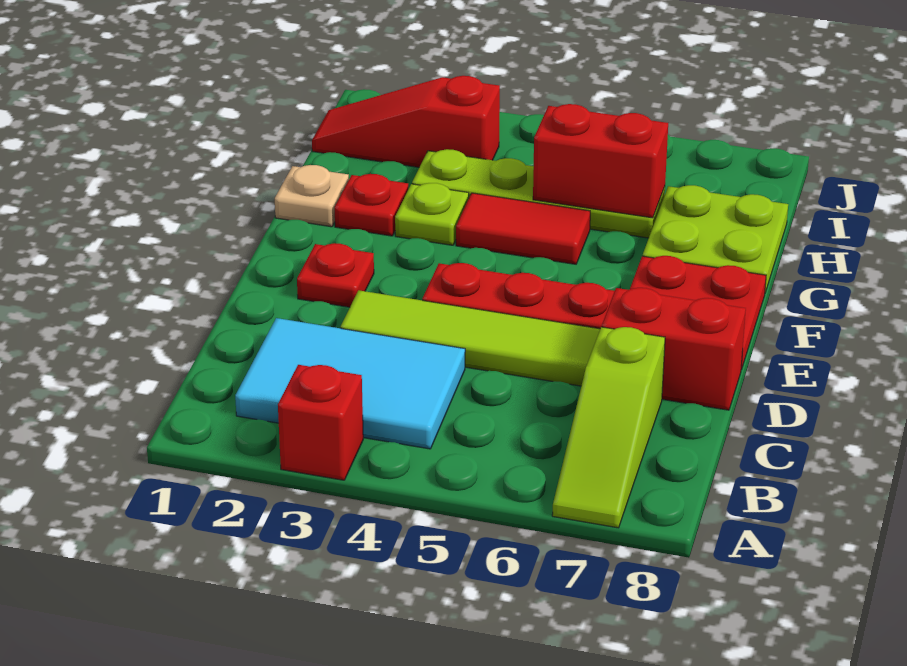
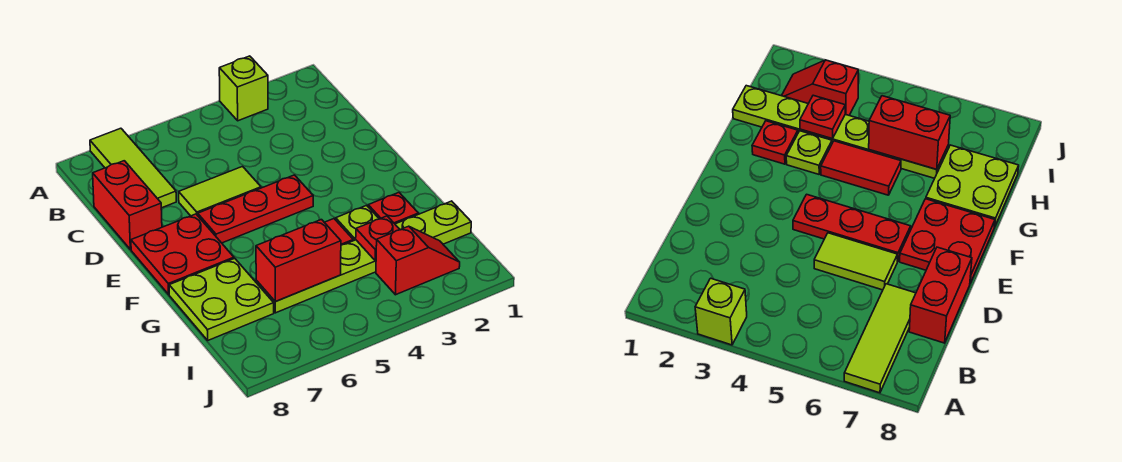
red 1x1 brick [278,365,363,480] -> lime 1x1 brick [219,56,268,121]
lime 1x3 slope [552,327,665,528] -> lime 1x3 tile [90,128,176,208]
cyan 2x3 tile [235,318,465,449] -> none
lime 1x4 tile [340,290,600,386] -> lime 1x2 tile [179,167,261,216]
red 1x2 brick [602,288,746,410] -> red 1x2 brick turned to [93,161,162,250]
red 1x1 plate [297,243,374,307] -> red 1x1 plate moved to [356,216,400,261]
tan 1x1 plate [275,165,349,227] -> none
lime 1x4 plate [412,149,665,238] -> lime 1x6 plate [256,201,471,313]
red 1x3 slope [312,76,500,167] -> red 1x2 slope [376,226,460,295]

